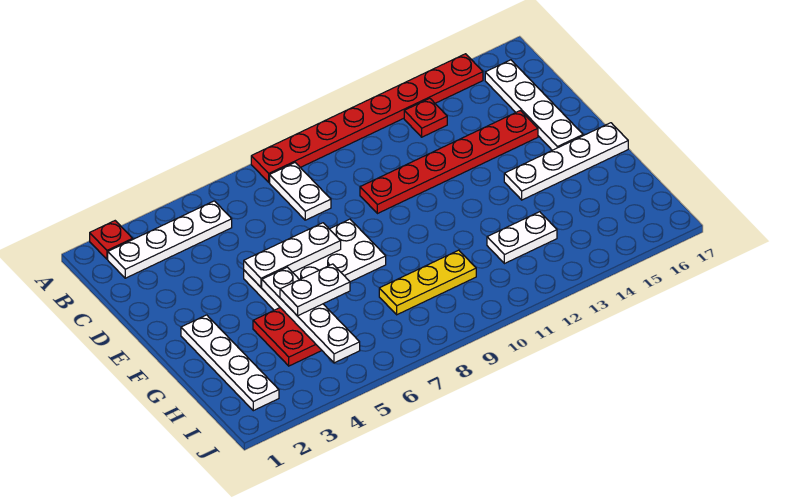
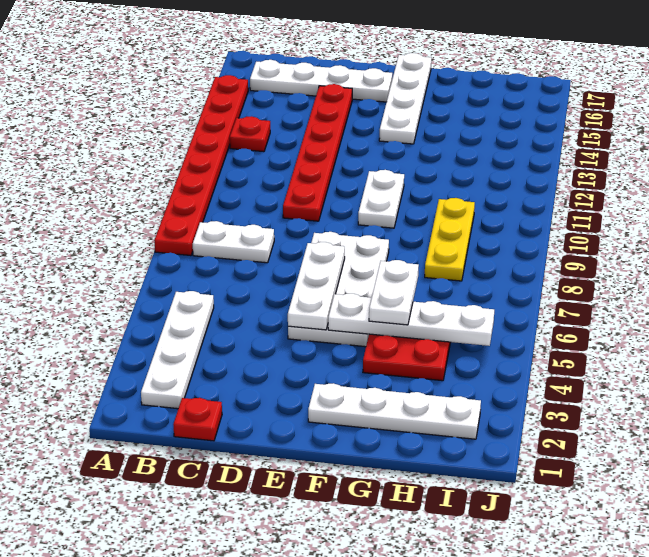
red 1x1 plate [90,221,133,259] -> red 1x1 plate moved to [173,398,222,441]
white 1x2 plate [487,212,557,264] -> white 1x2 plate moved to [358,170,404,228]

